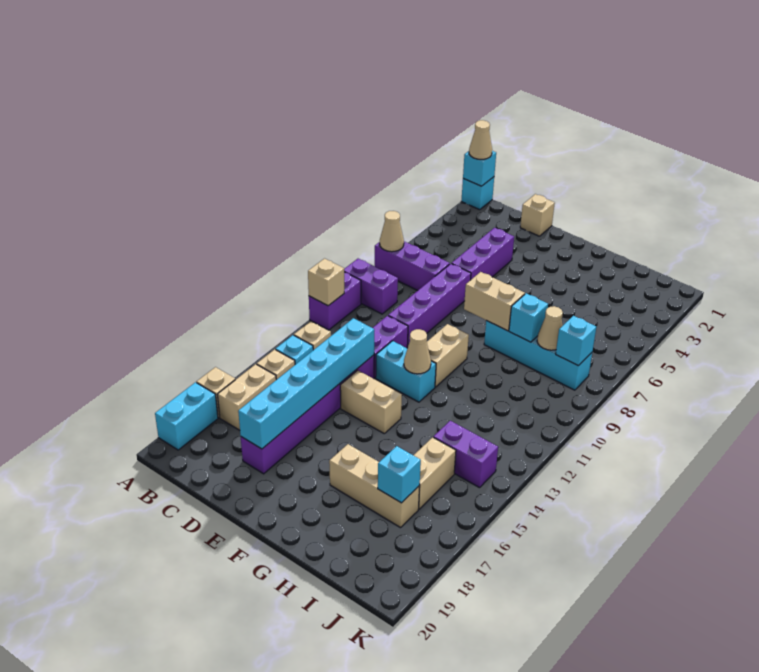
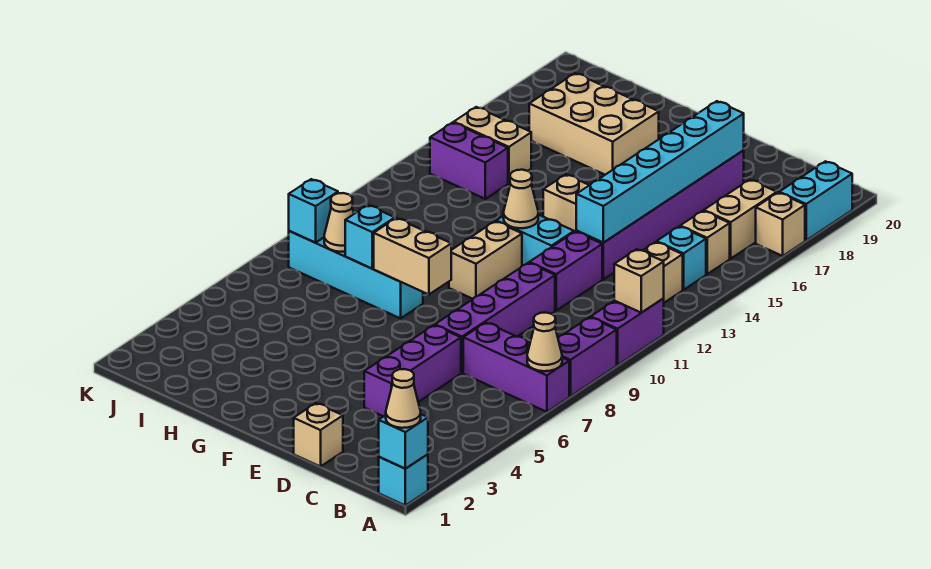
purple 1x2 brick [344,259,398,314] -> purple 1x2 brick turned to [558,317,617,396]
tan 1x3 brick [329,444,420,528] -> tan 2x3 brick [529,73,659,175]
tan 1x2 brick [414,437,456,509] -> tan 1x2 brick turned to [454,107,531,183]
cyan 1x1 brick [378,446,421,503] -> none

